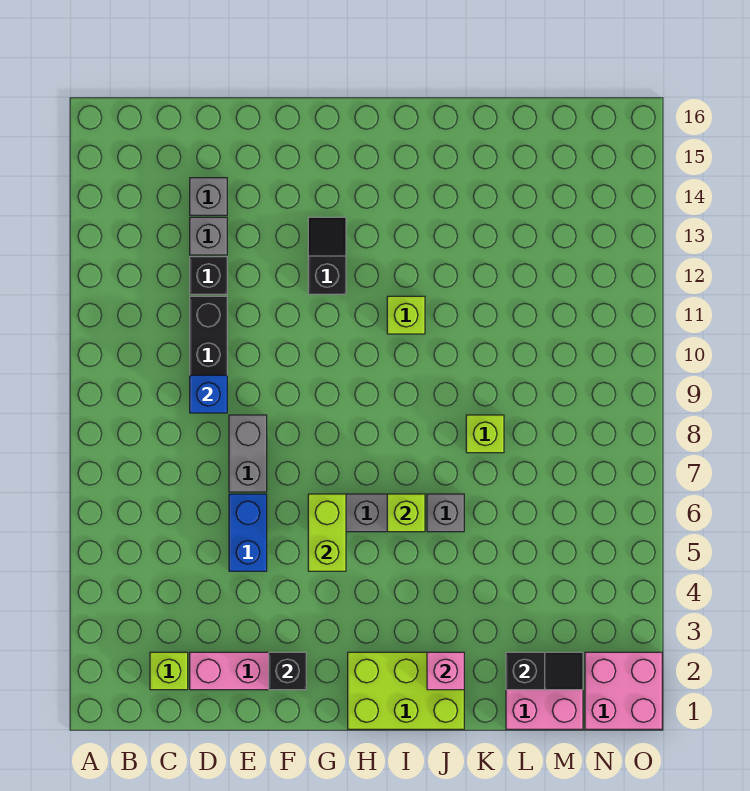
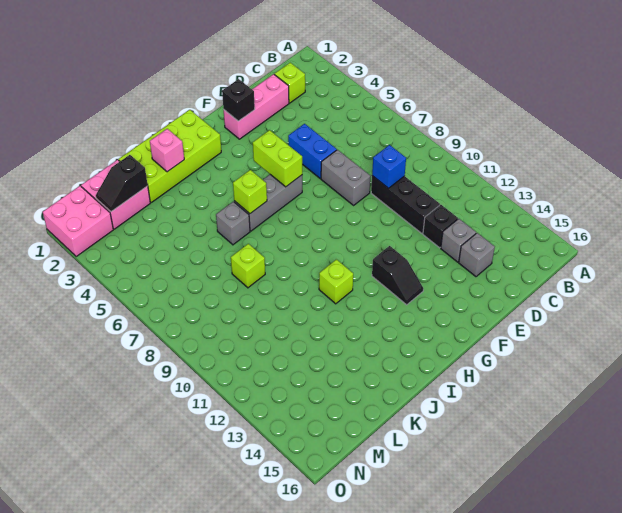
lime 2x3 brick [348,652,464,729] -> lime 2x4 brick [119,110,221,202]

